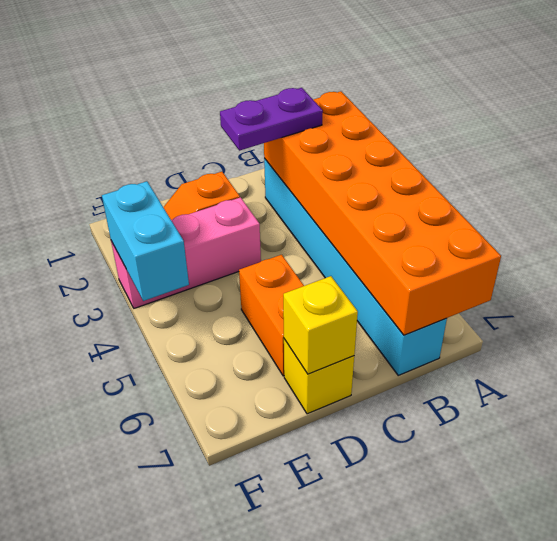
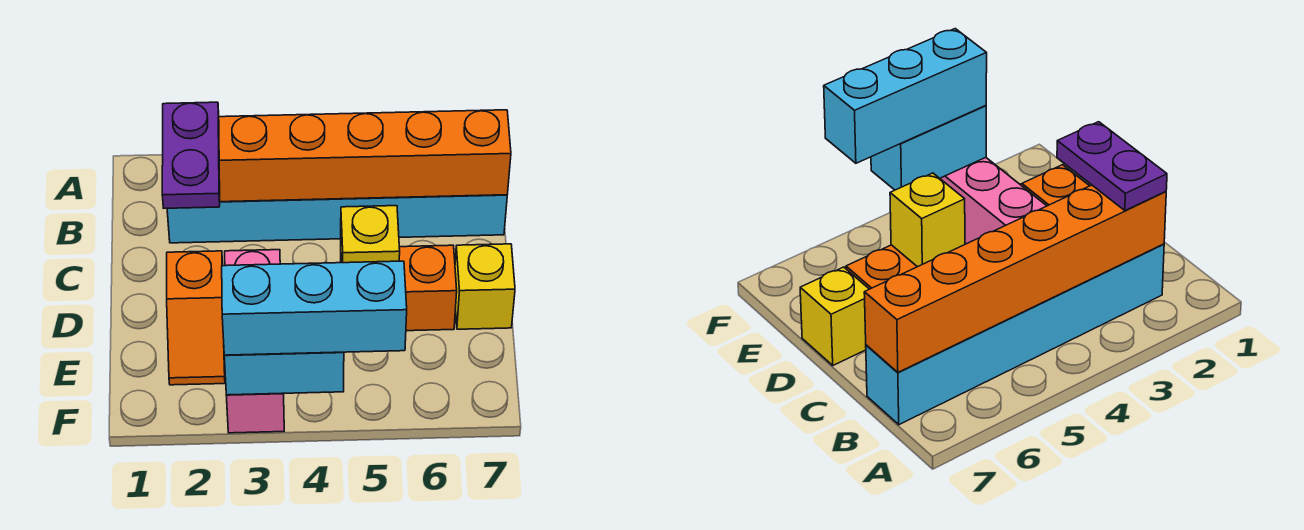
orange 2x6 brick [264,91,501,335] -> orange 1x6 brick [219,110,511,202]
yellow 1x1 brick [283,276,358,374] -> yellow 1x1 brick moved to [341,206,400,263]
none -> cyan 1x3 brick [222,261,407,355]

